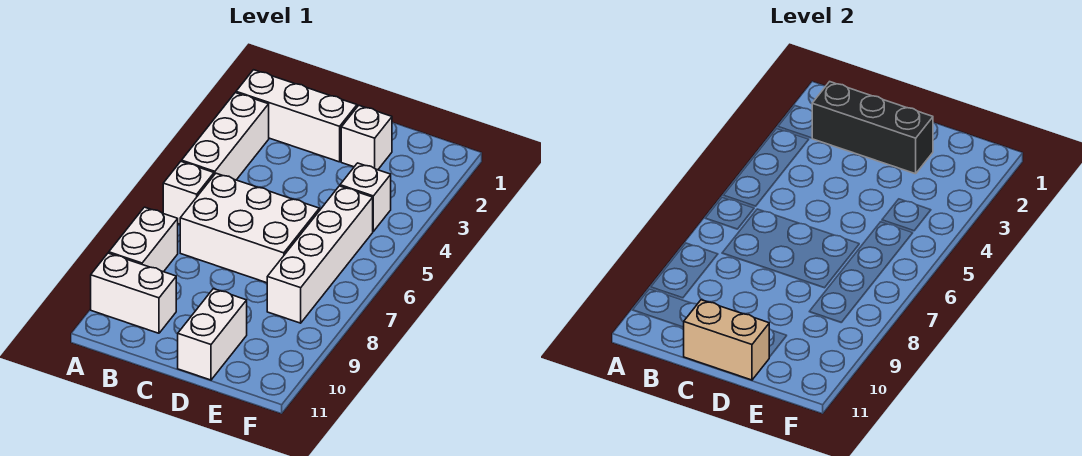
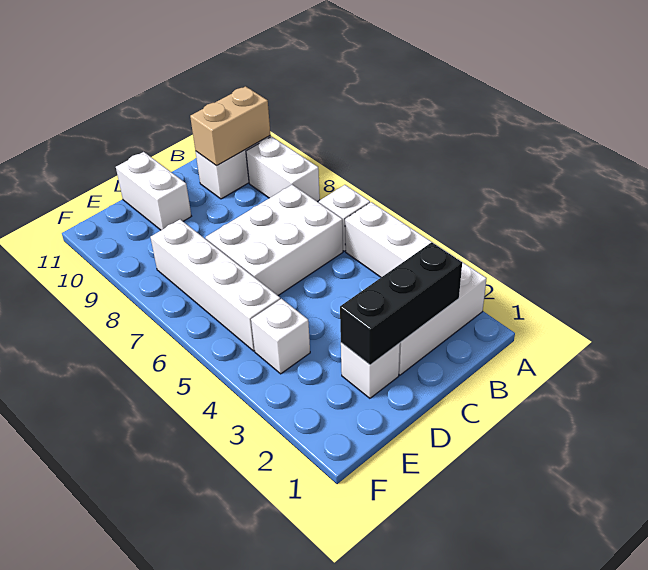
tan 1x2 brick [684,300,769,380] -> tan 1x2 brick moved to [190,86,270,166]

